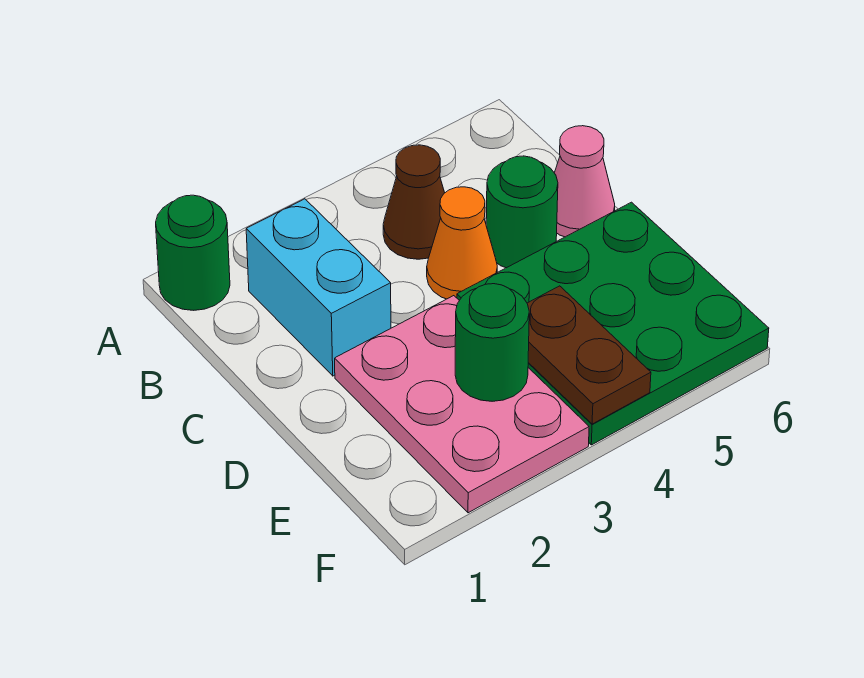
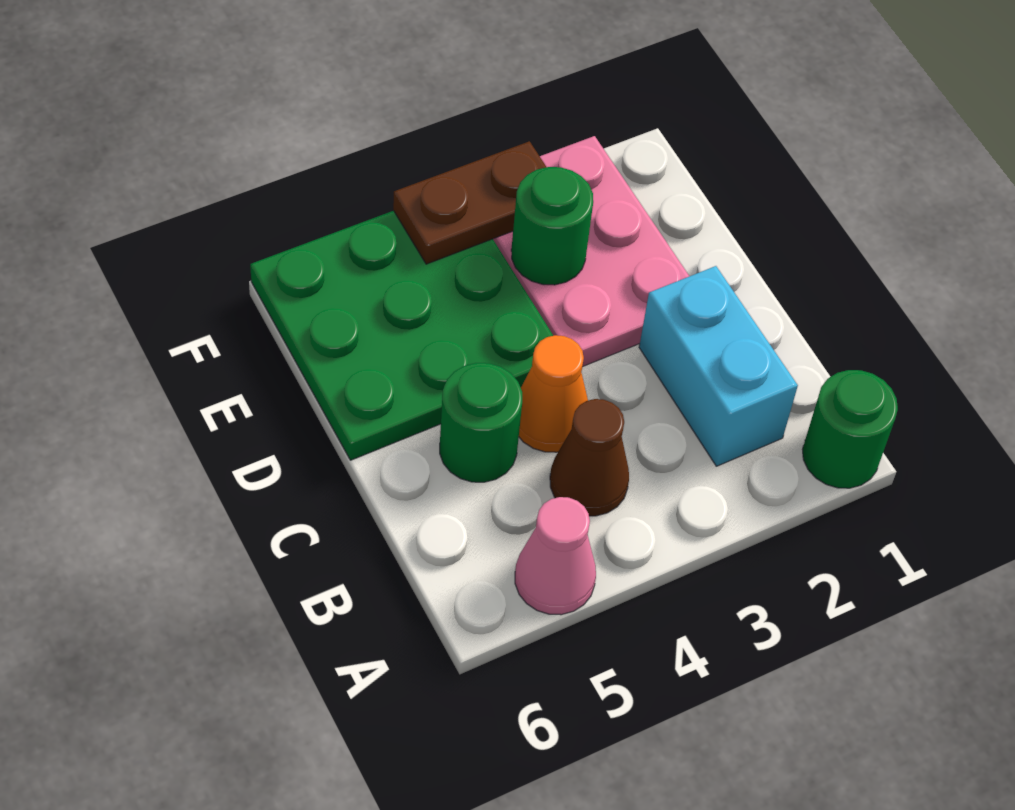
pink 1x1 cone [555,126,615,237] -> pink 1x1 cone moved to [515,497,596,615]
brown 1x2 plate [527,286,651,424] -> brown 1x2 plate turned to [393,141,546,264]

